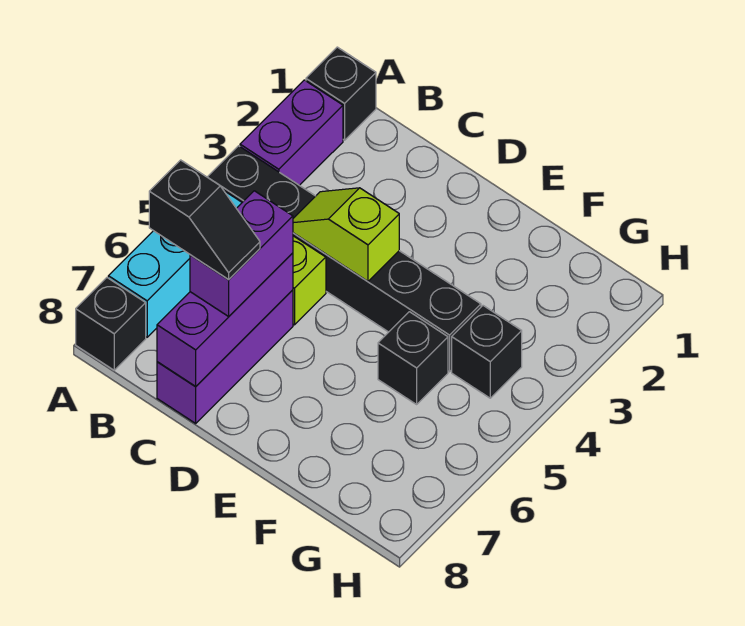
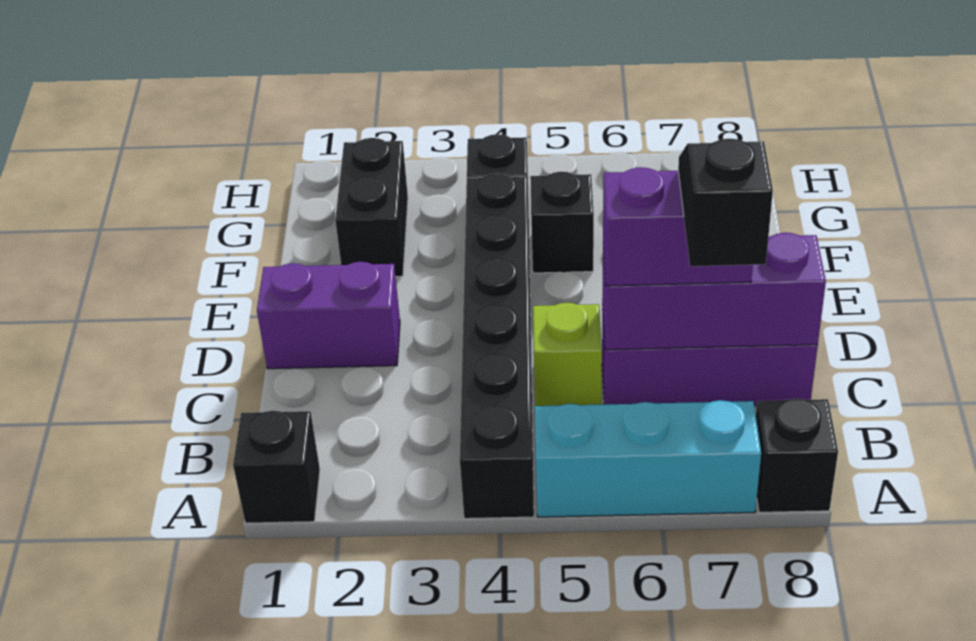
purple 1x2 brick [240,80,343,185] -> purple 1x2 brick moved to [257,262,400,369]
lime 1x2 slope [293,188,399,281] -> none
none -> black 1x2 brick [335,138,408,277]

